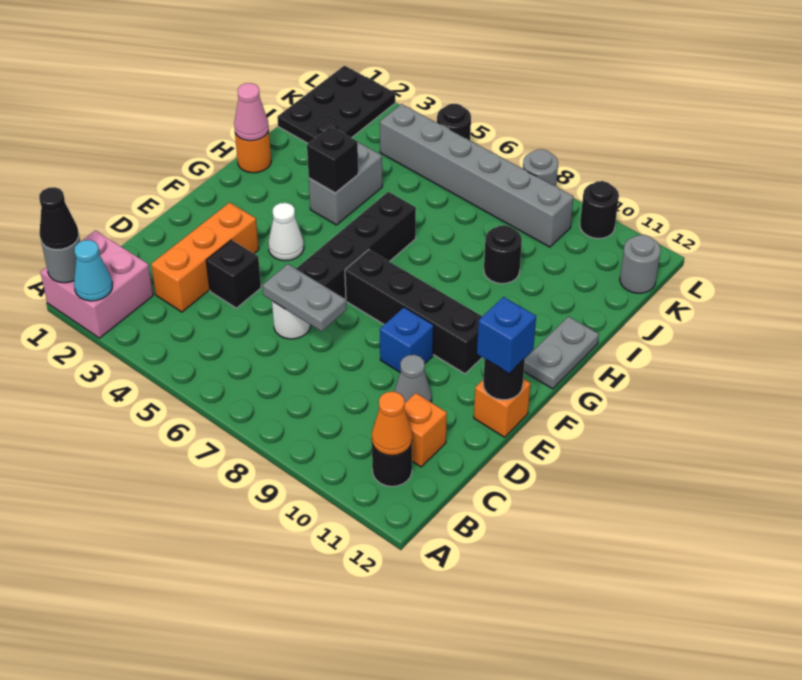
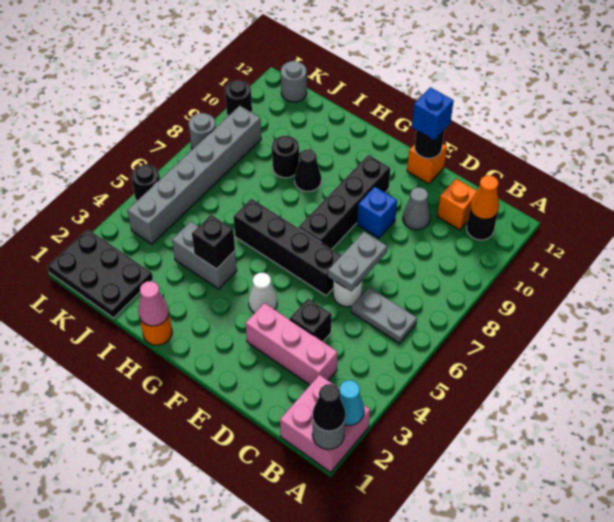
orange 1x3 brick [151,203,259,312] -> pink 1x3 brick [246,303,338,385]
grey 1x2 plate [524,317,599,389] -> grey 1x2 plate moved to [351,287,417,343]
none -> black 1x1 cone [295,149,321,191]

